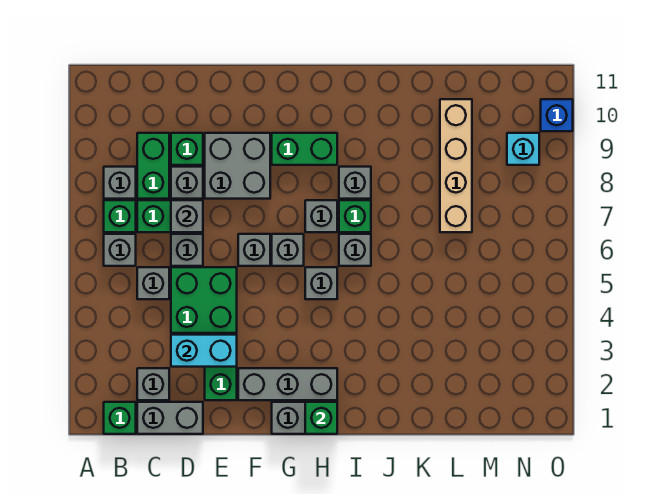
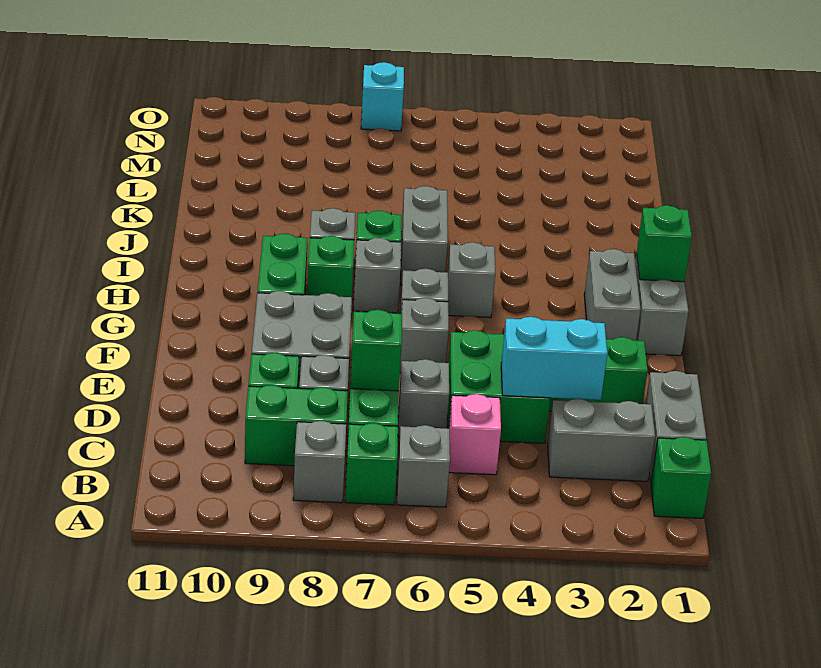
grey 1x1 brick [137,368,169,400] -> grey 1x2 brick [548,399,655,481]
grey 1x1 brick [137,267,169,299] -> pink 1x1 brick [449,394,501,475]
cyan 1x2 brick [171,335,237,367] -> cyan 1x2 brick turned to [501,317,607,400]
grey 1x1 brick [171,200,203,232] -> green 1x1 brick [350,310,402,391]
grey 1x3 brick [238,368,337,400] -> grey 1x2 brick [584,249,641,340]
none -> green 1x1 brick [307,236,354,297]
grey 1x1 brick [339,234,371,266] -> grey 1x2 brick [401,186,448,285]
tan 1x4 brick [440,99,472,232] -> none
cyan 1x1 brick [507,133,539,165] -> cyan 1x1 brick moved to [361,62,404,131]
blue 1x1 brick [541,99,573,131] -> none

